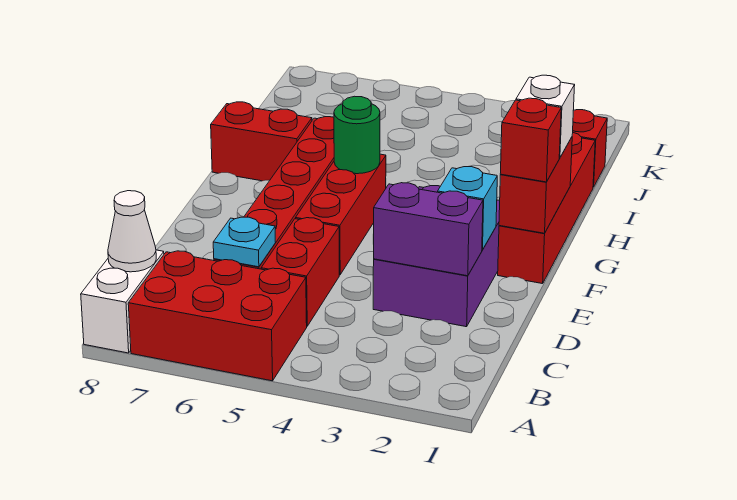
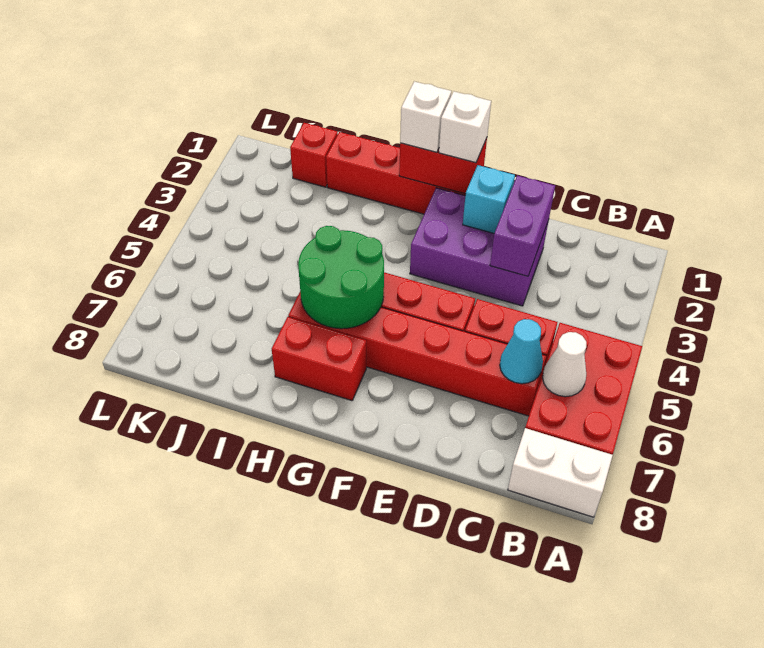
white 1x1 cone [108,191,156,272] -> white 1x1 cone moved to [543,332,586,397]
cyan 1x1 plate [213,217,276,267] -> cyan 1x1 cone [500,319,543,384]
red 1x1 brick [500,98,561,182] -> white 1x1 brick [439,91,491,163]
green 1x1 round brick [334,96,380,174] -> green 2x2 round brick [298,226,384,329]
red 1x2 brick [211,102,312,181] -> red 1x2 brick turned to [272,317,366,401]

